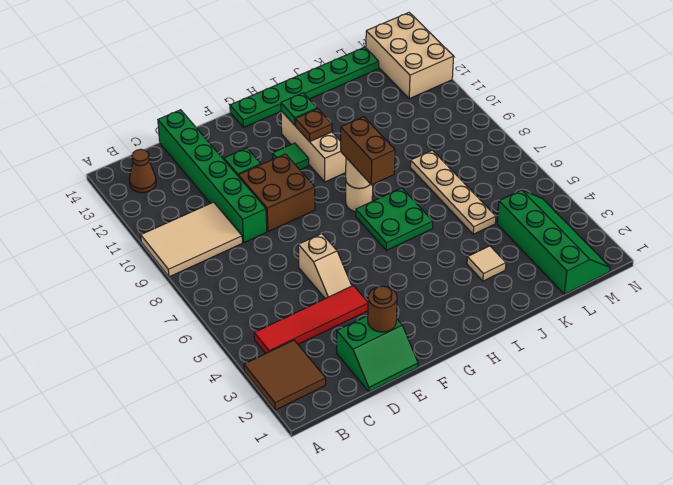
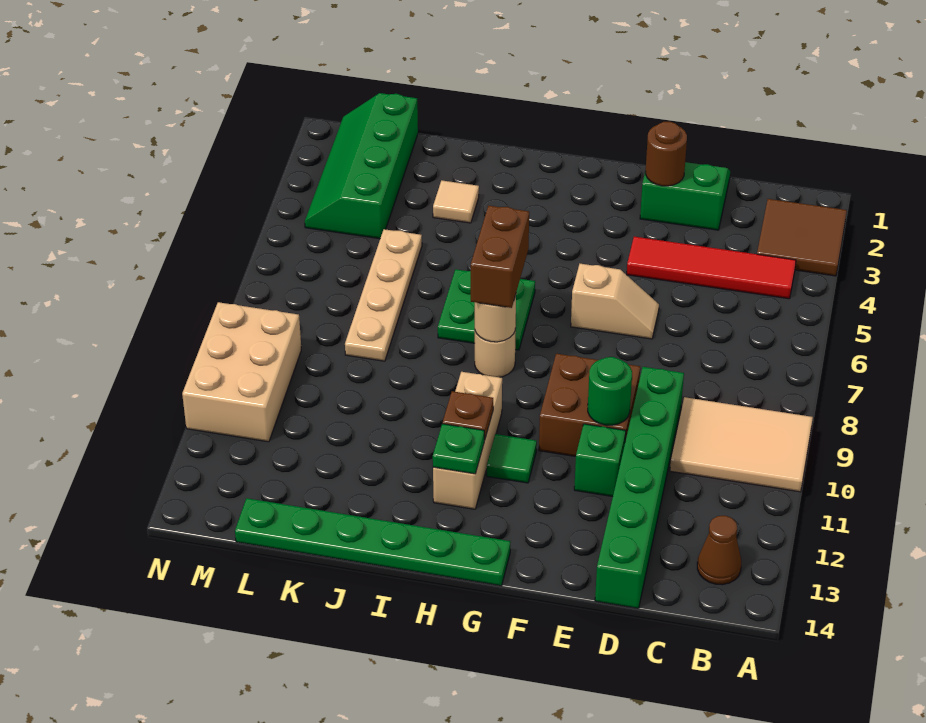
tan 1x2 slope [298,234,352,299] -> tan 1x2 slope turned to [571,264,659,339]
none -> green 1x1 round brick [588,357,632,425]
tan 2x3 brick [366,13,454,99] -> tan 2x3 brick moved to [182,302,301,442]

